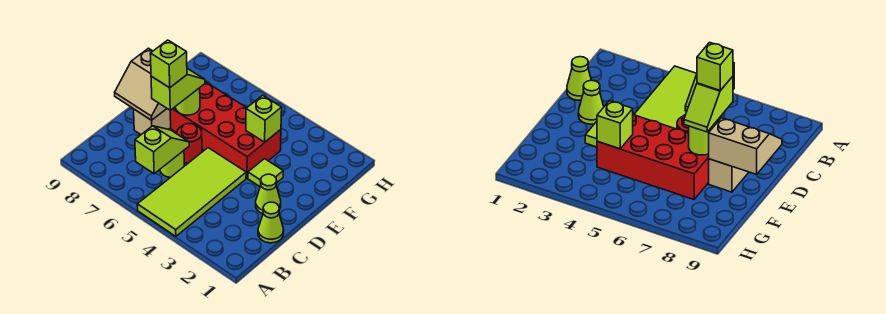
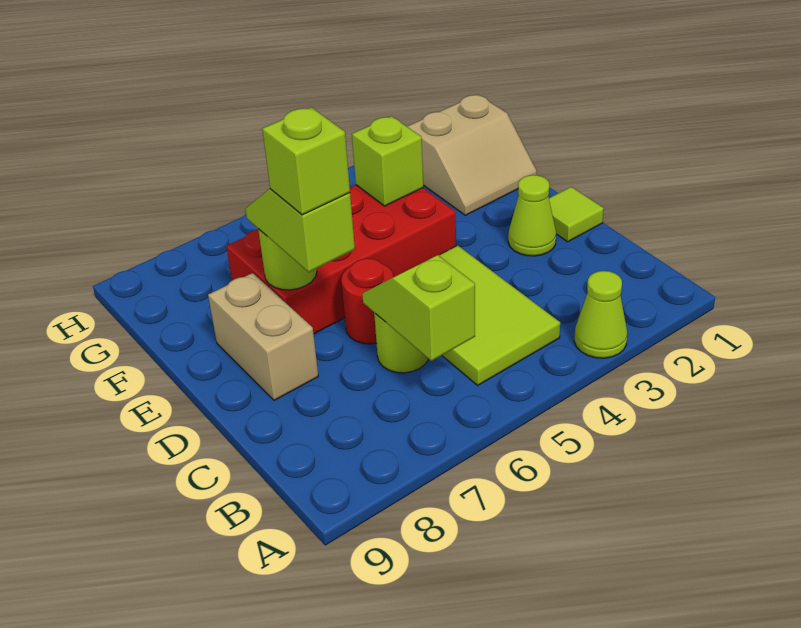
lime 2x4 tile [137,148,246,236] -> lime 2x3 tile [439,245,560,385]
lime 1x1 cone [258,202,284,243] -> lime 1x1 cone moved to [574,271,627,358]
tan 2x2 slope [115,48,167,120] -> tan 2x2 slope moved to [407,94,537,215]
lime 1x1 tile [248,159,283,187] -> lime 1x1 tile moved to [549,187,604,242]

